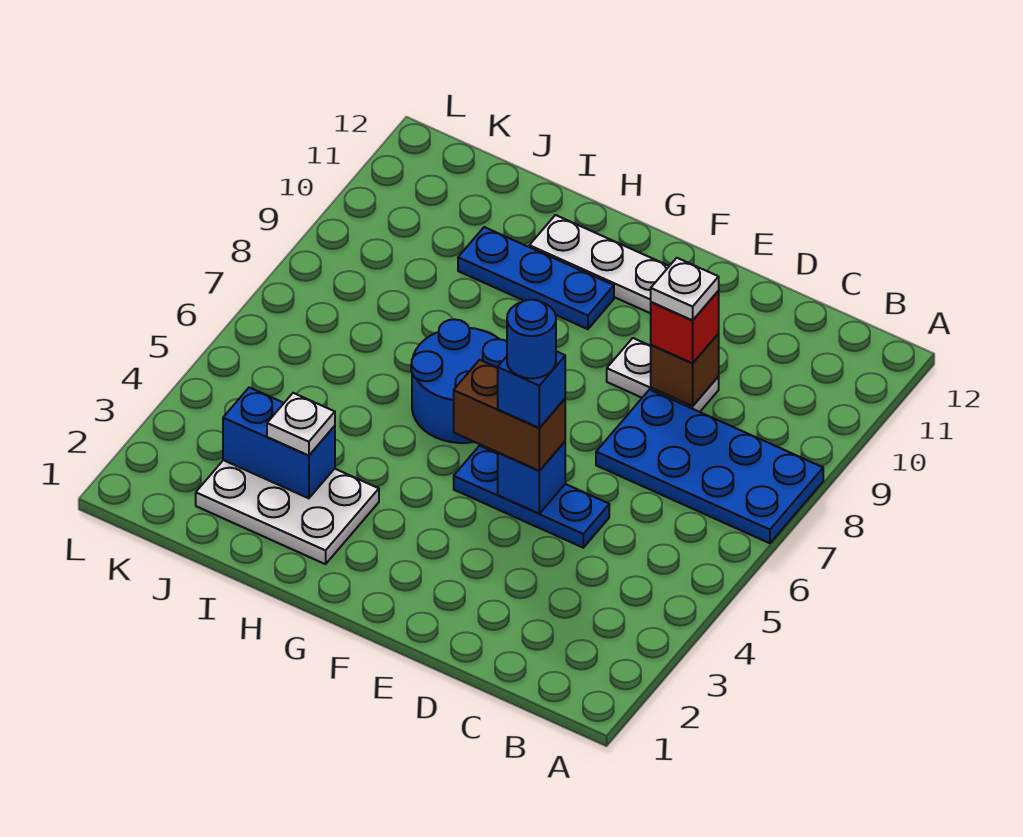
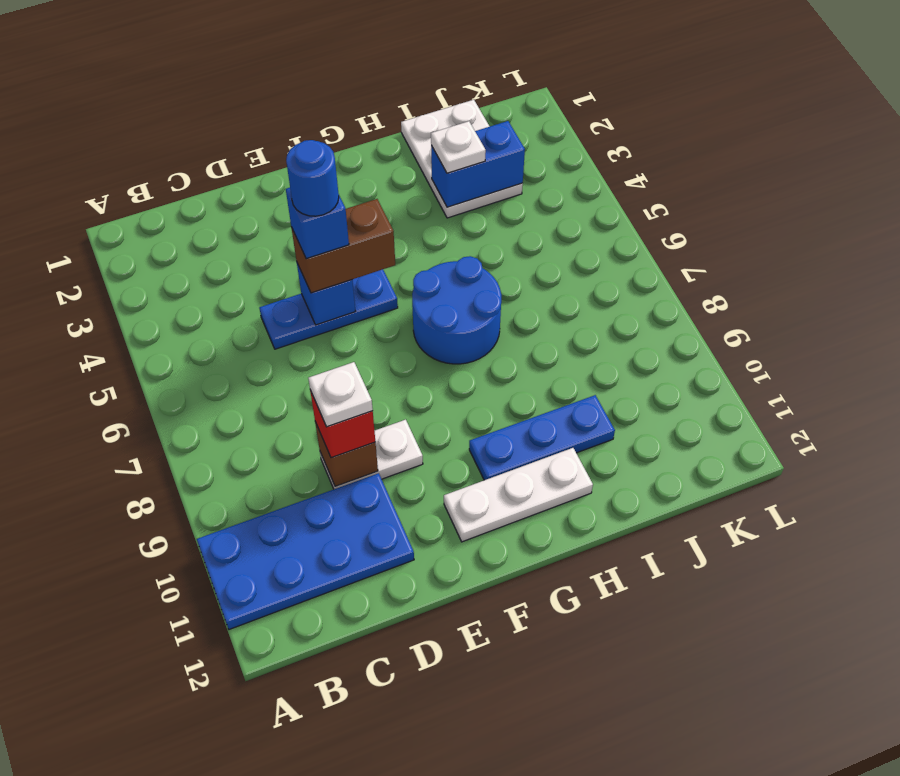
blue 2x4 plate [596,390,823,543] -> blue 2x4 plate moved to [197,473,414,629]
white 2x3 plate [196,460,379,564] -> white 2x3 plate turned to [401,100,523,218]

